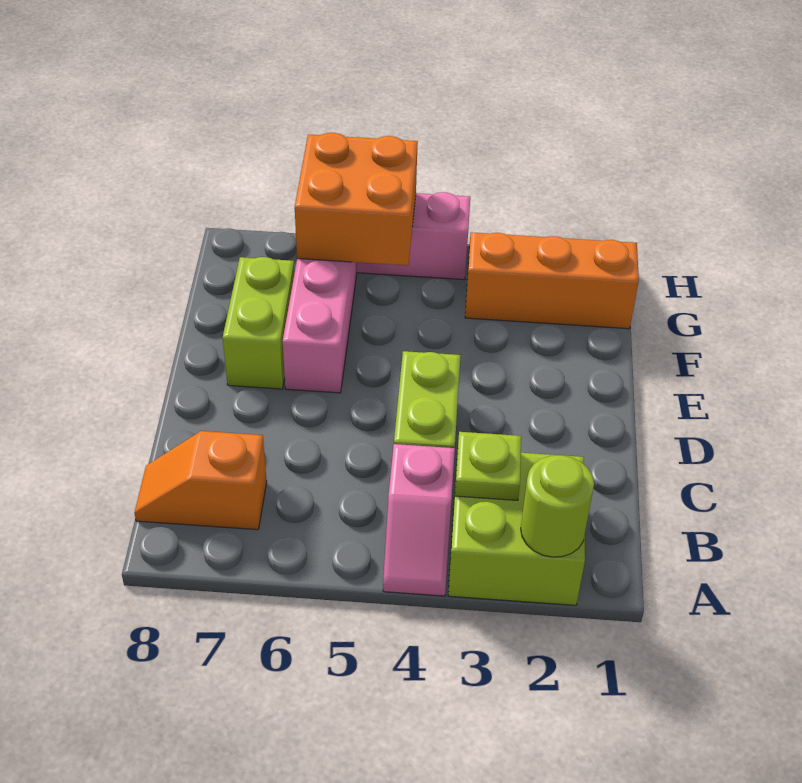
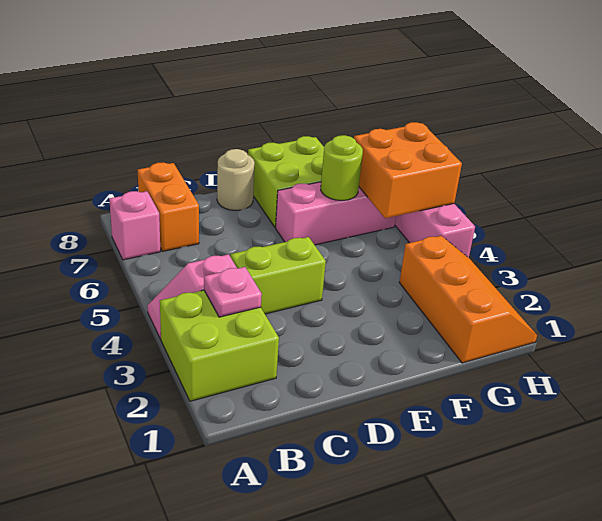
lime 1x1 round brick [521,455,594,557] -> lime 1x1 round brick moved to [321,135,363,200]
none -> pink 1x1 brick [109,191,160,260]
lime 1x1 plate [455,432,521,500] -> pink 1x1 plate [204,267,262,317]
orange 1x2 slope [135,431,267,530] -> orange 1x2 brick [138,162,199,251]
none -> tan 1x1 round brick [217,149,255,210]
lime 1x2 brick [223,257,295,389] -> lime 2x2 brick [248,136,324,227]

